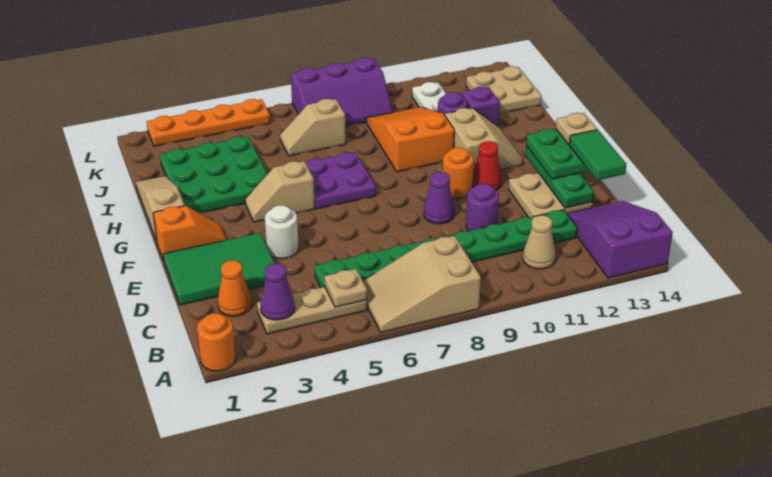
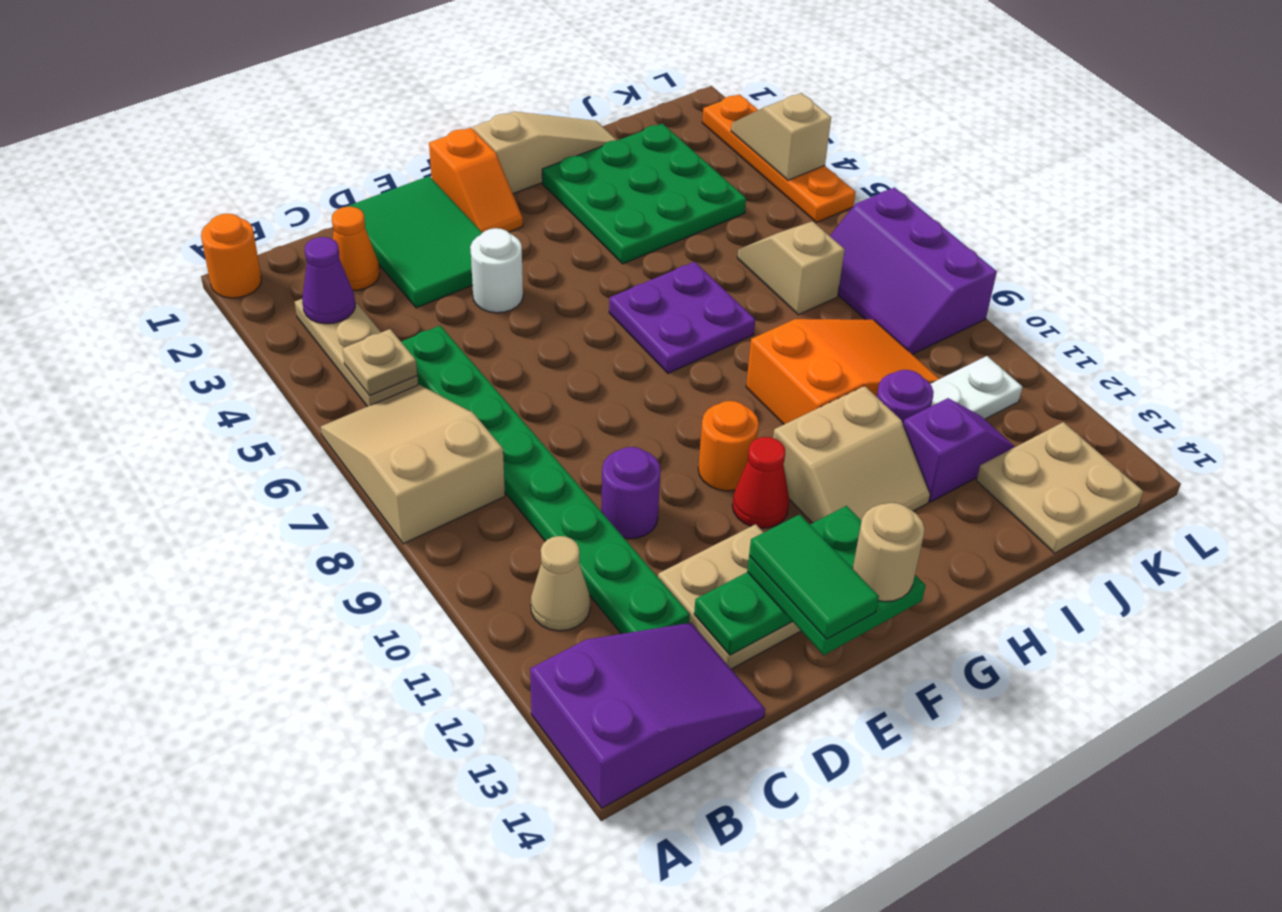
green 1x2 tile [569,130,626,180] -> green 1x2 tile turned to [749,514,879,639]
purple 1x1 cone [424,172,455,224] -> none
tan 1x1 plate [556,113,597,144] -> tan 1x1 round brick [853,503,924,602]
tan 1x2 slope [245,161,315,222] -> tan 1x2 slope moved to [731,93,831,180]

